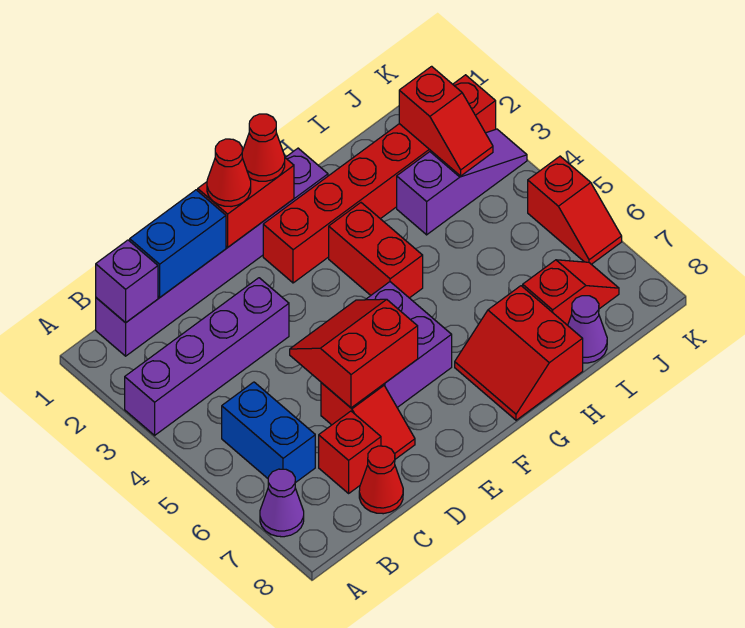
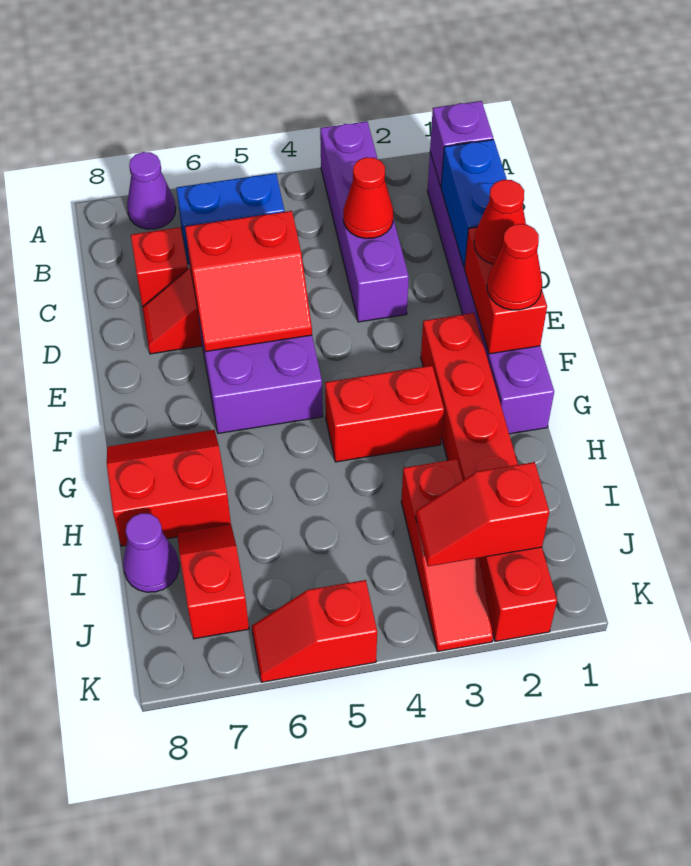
red 1x1 cone [359,446,403,514] -> red 1x1 cone moved to [343,157,393,239]
red 2x2 slope [290,299,418,408] -> red 2x2 slope turned to [185,211,312,352]
purple 1x3 slope [397,129,527,235] -> red 1x3 slope [401,459,493,652]
red 1x2 slope [523,260,619,325] -> red 1x2 slope turned to [177,524,249,639]

